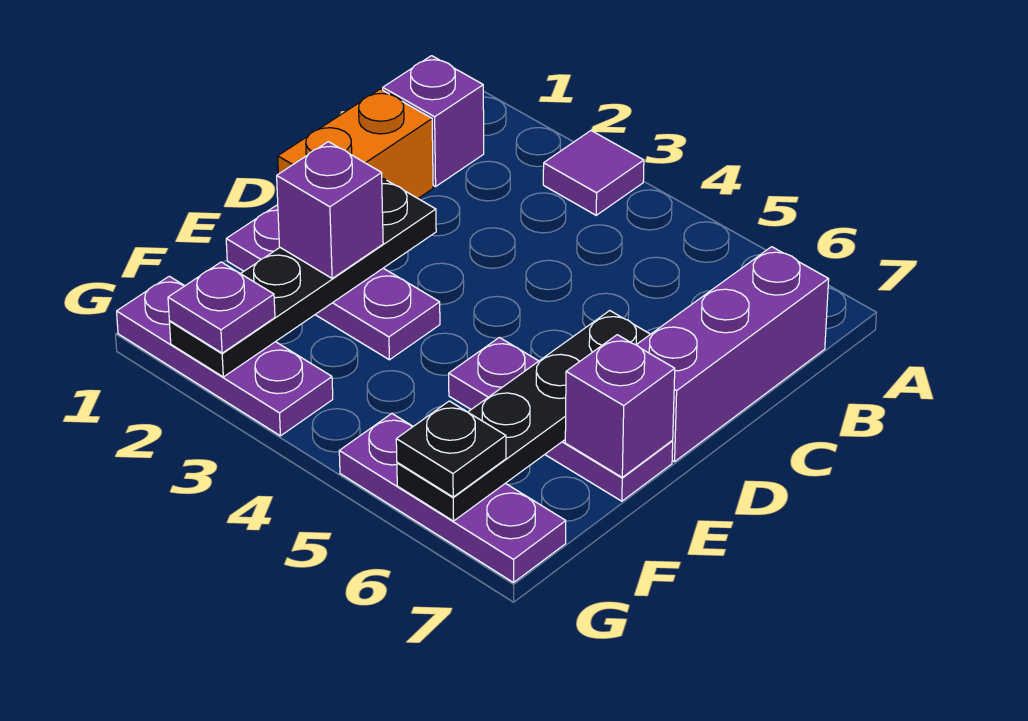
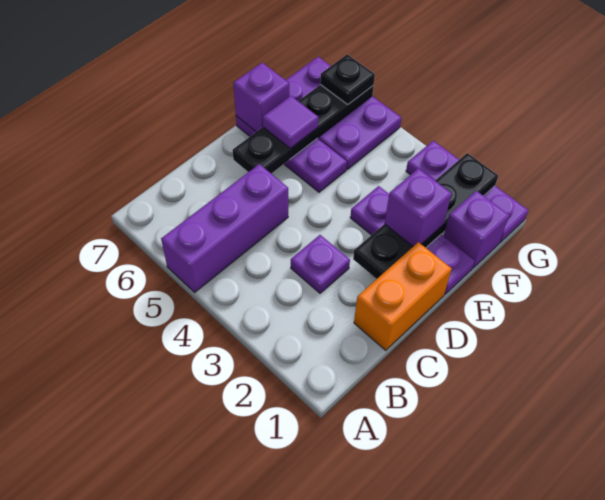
purple 1x1 tile [543,131,644,215] -> purple 1x1 tile moved to [262,96,319,148]
purple 1x1 brick [383,56,484,187] -> purple 1x1 brick moved to [444,191,509,268]
purple 1x3 brick [637,247,829,462] -> purple 1x3 brick moved to [161,164,288,292]
purple 1x1 plate [168,262,275,353] -> purple 1x1 plate moved to [291,235,350,293]
purple 1x3 plate [339,414,566,583] -> purple 2x3 plate [286,57,401,169]

